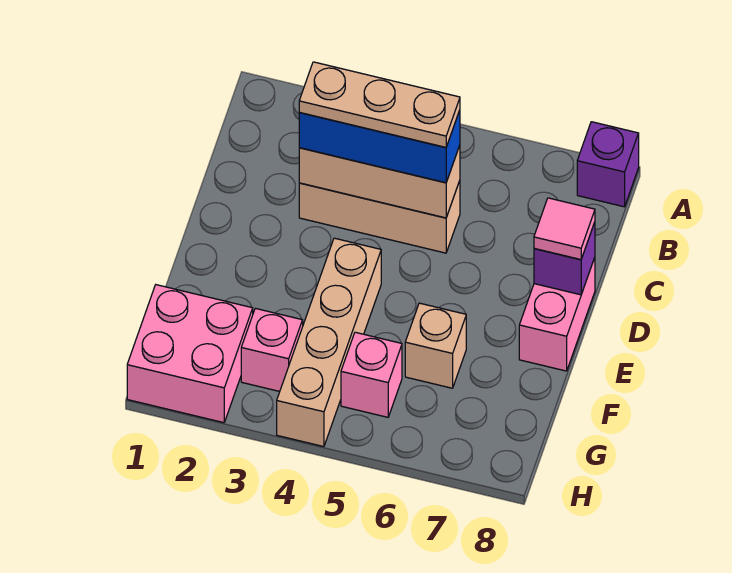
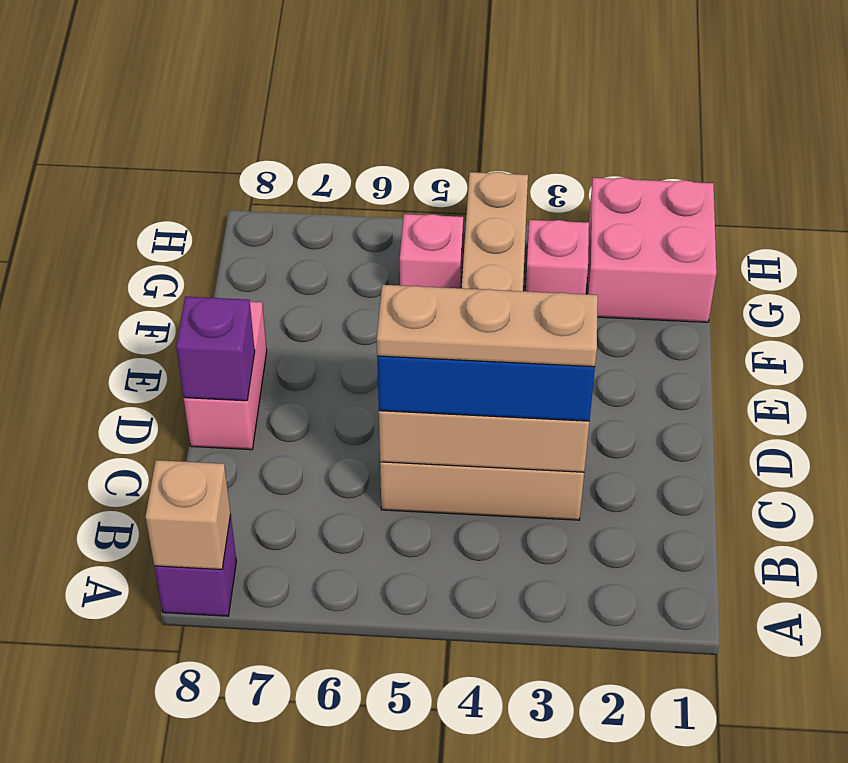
pink 1x1 tile [534,198,595,259] -> none
tan 1x1 brick [405,303,466,388] -> tan 1x1 brick moved to [146,460,231,570]

